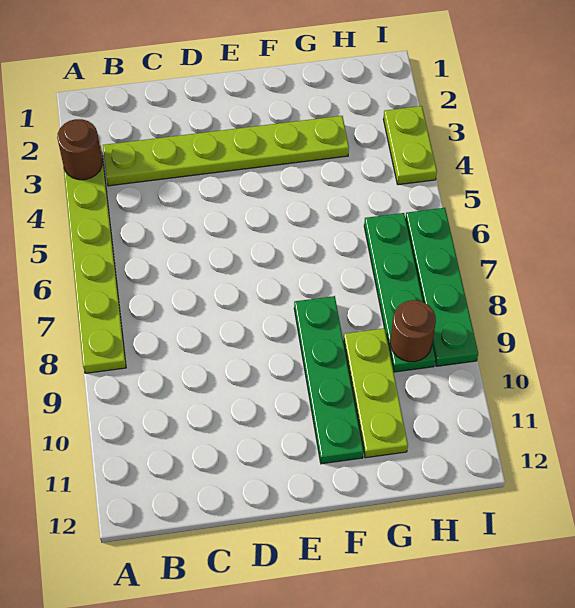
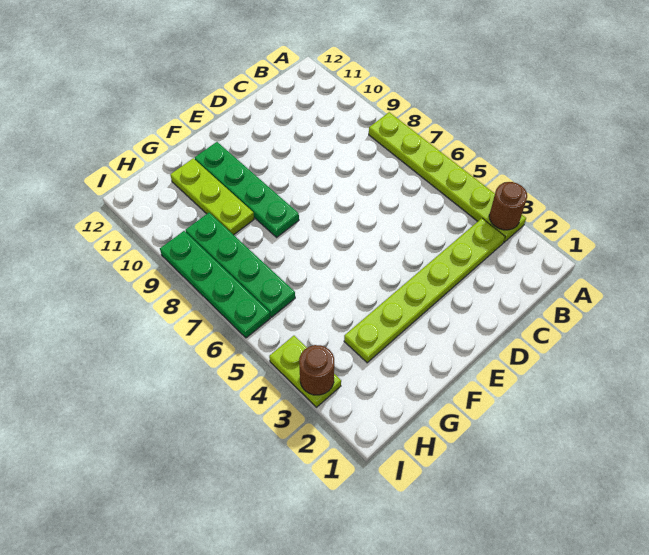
brown 1x1 round brick [390,300,436,362] -> brown 1x1 round brick moved to [299,345,334,395]

